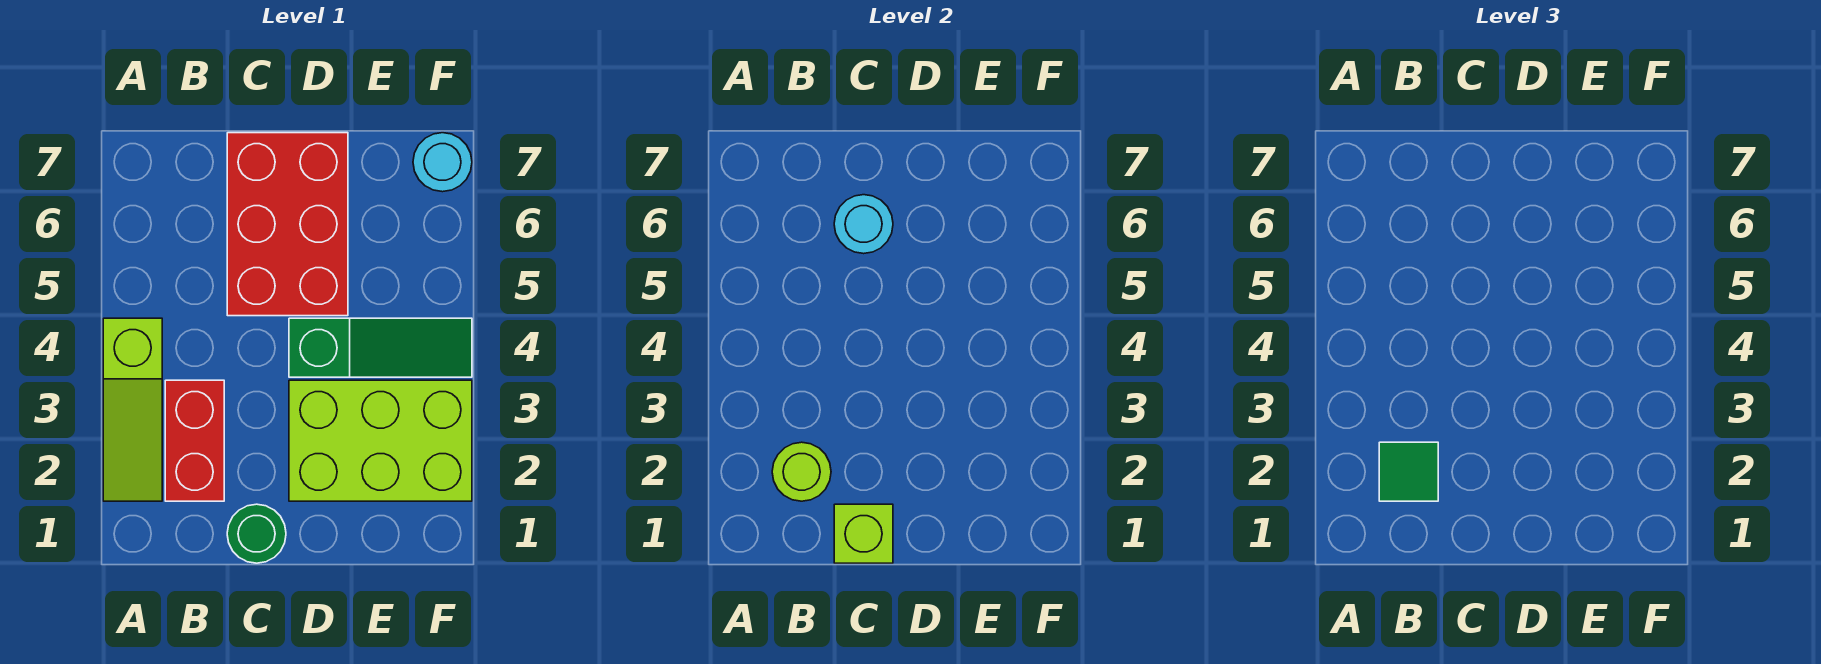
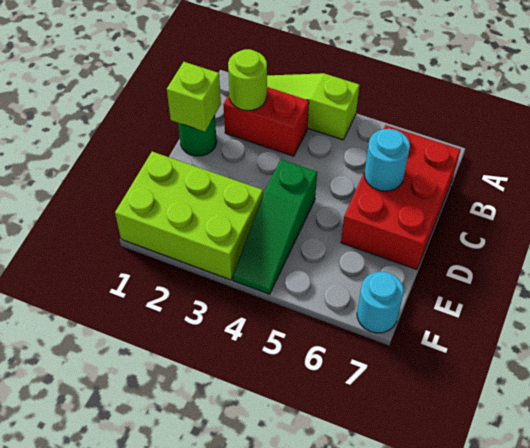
green 1x1 tile [1379,442,1438,501] -> none
red 2x3 brick [227,133,348,316] -> red 2x3 brick turned to [341,125,461,269]
lime 2x3 brick [289,380,472,501] -> lime 2x3 brick turned to [115,152,263,280]

